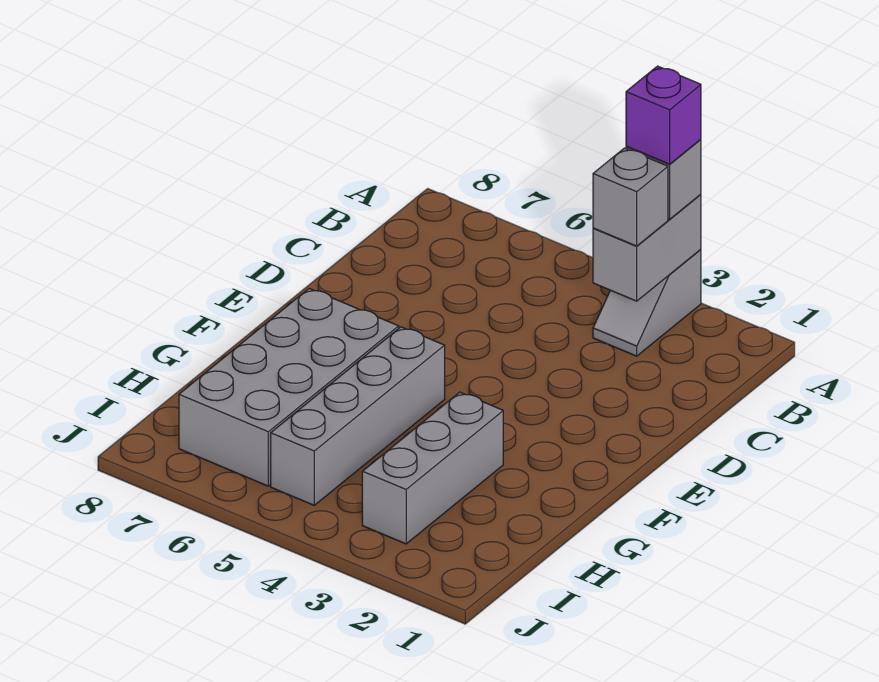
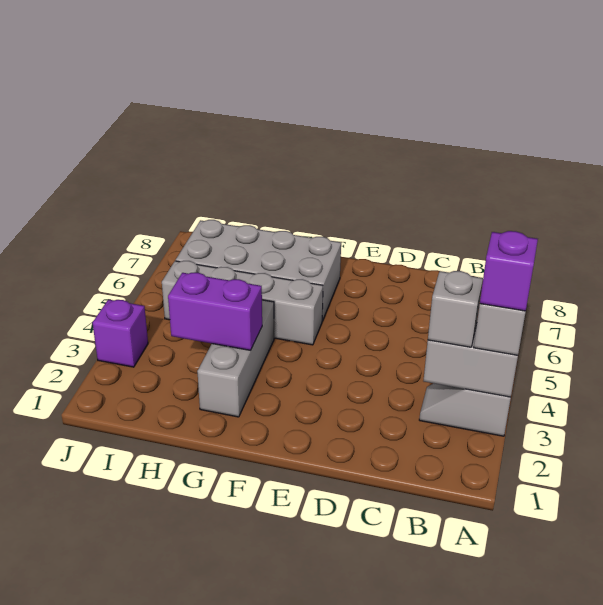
grey 1x3 brick [362,392,503,544] -> grey 1x3 brick turned to [197,300,274,417]
none -> purple 1x2 brick [168,273,262,350]
none -> purple 1x1 brick [93,299,148,367]

